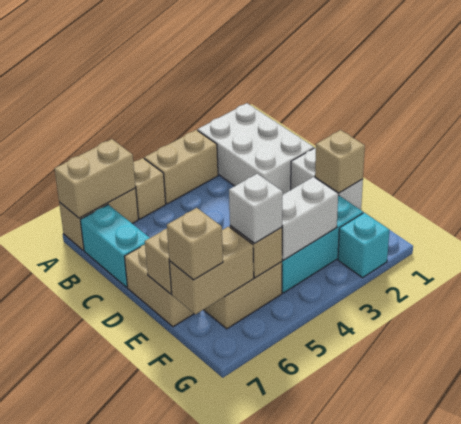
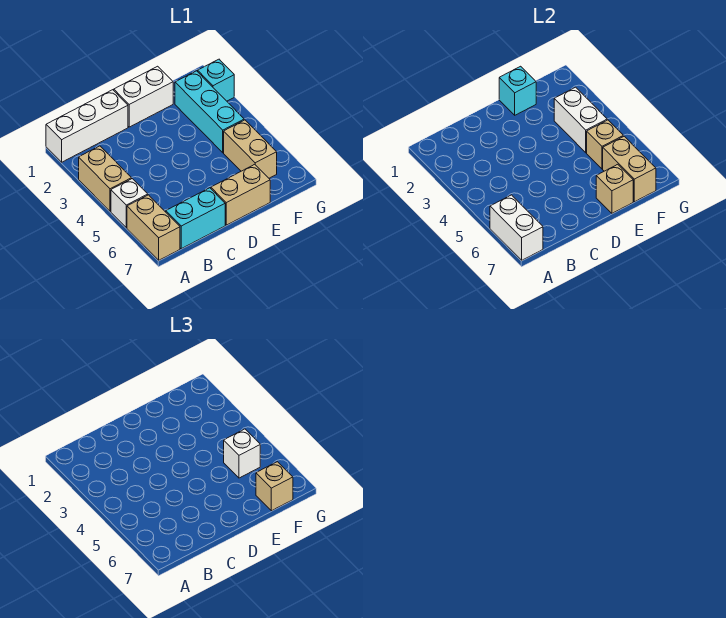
white 2x3 brick [198,103,314,194] -> white 1x3 brick [46,90,128,162]
tan 1x1 brick [133,158,166,219] -> white 1x1 brick [111,179,148,228]
tan 1x2 brick [55,139,136,218] -> white 1x2 brick [490,195,543,260]
tan 1x1 brick [315,130,365,193] -> cyan 1x1 brick [499,66,536,115]

